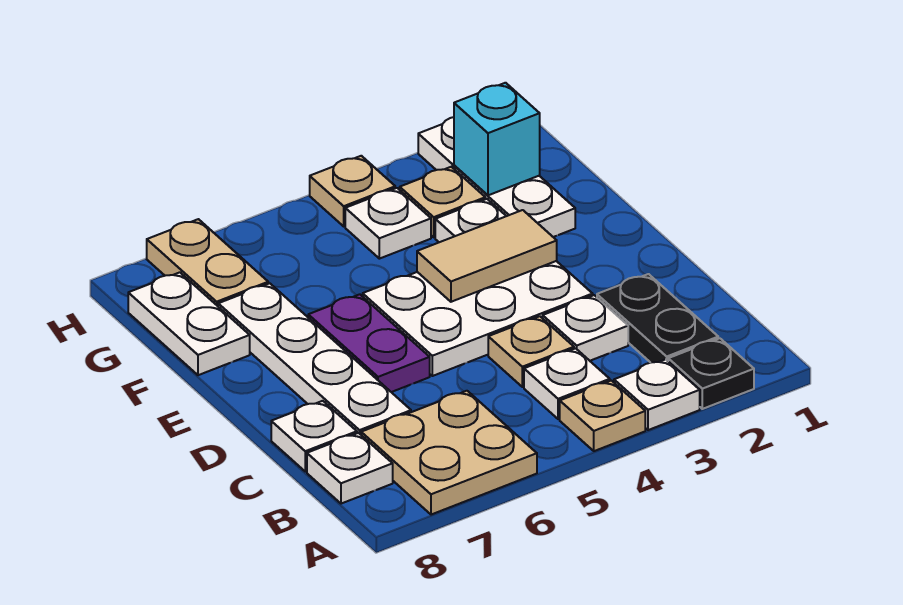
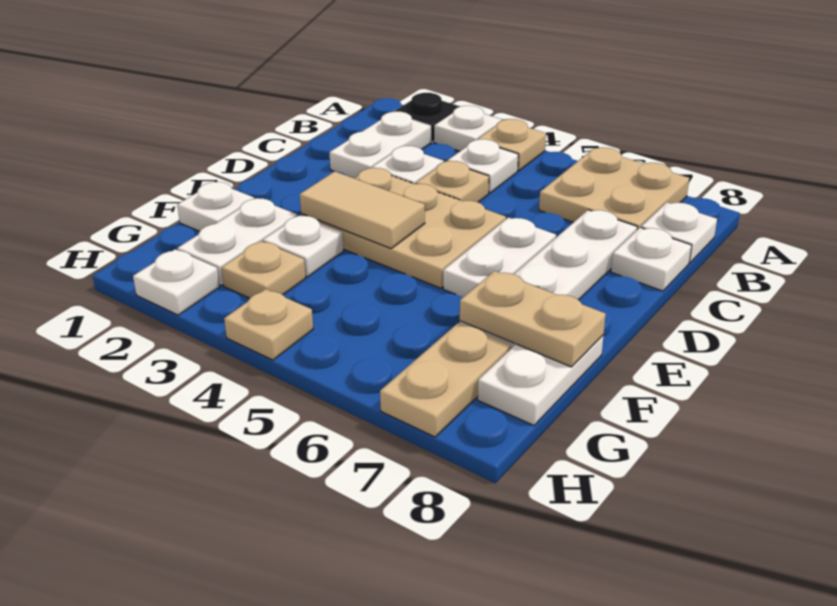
black 1x2 plate [597,274,718,363] -> white 1x2 plate [329,111,431,178]
white 2x3 plate [363,261,593,376] -> tan 2x3 plate [301,168,506,288]
purple 1x2 plate [308,294,430,392] -> white 1x2 plate [443,217,556,297]
none -> tan 1x2 plate [460,271,606,367]
cyan 1x1 brick [454,83,540,195] -> none
white 1x1 plate [345,188,431,259] -> white 1x1 plate moved to [177,182,254,231]

